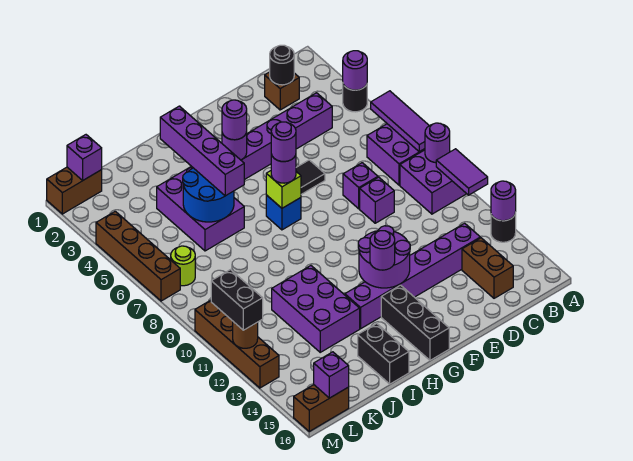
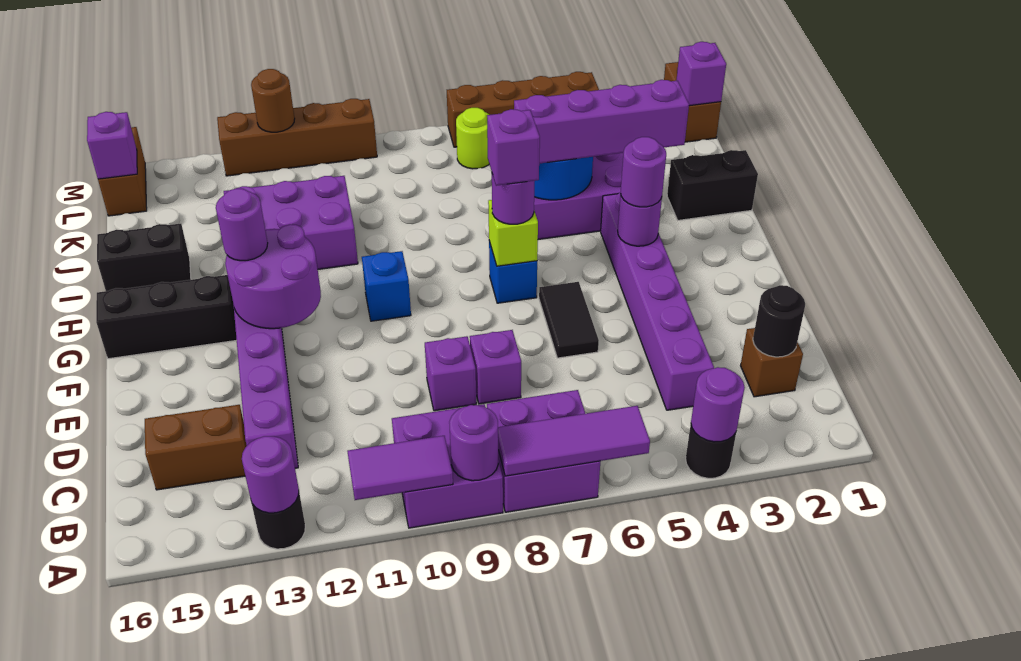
purple 1x1 round brick [271,122,296,162] -> purple 1x1 brick [487,109,540,186]
none -> blue 1x1 brick [362,251,411,321]
black 1x2 brick [211,270,263,330] -> black 1x2 brick moved to [667,150,758,220]

